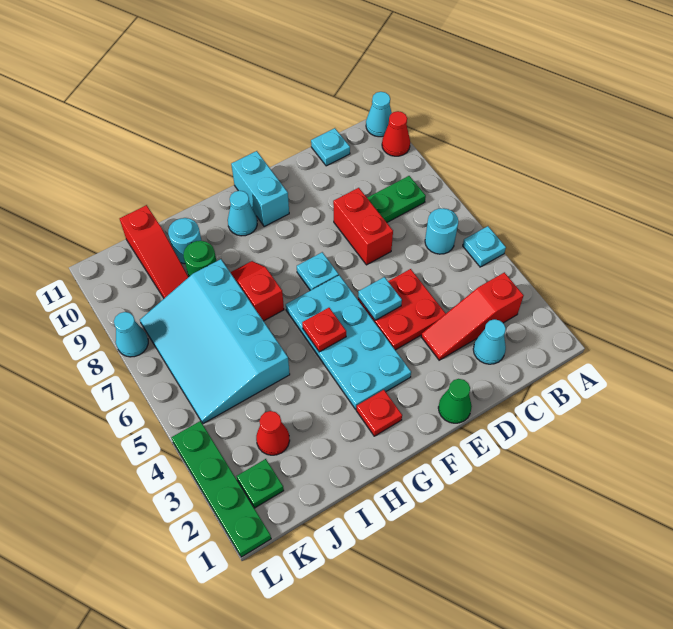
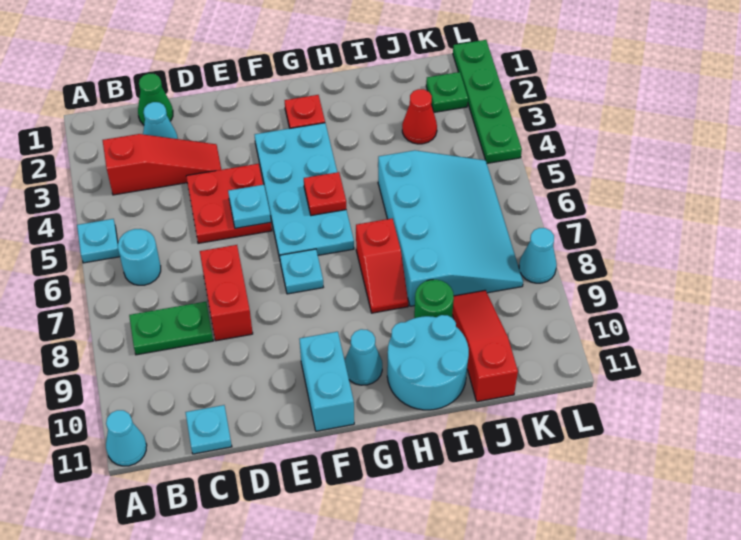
red 1x1 cone [382,111,410,156] -> none
green 1x1 cone [438,379,472,423] -> green 1x1 cone moved to [138,74,173,125]
cyan 1x1 round brick [168,218,201,264] -> cyan 2x2 round brick [387,315,469,410]

